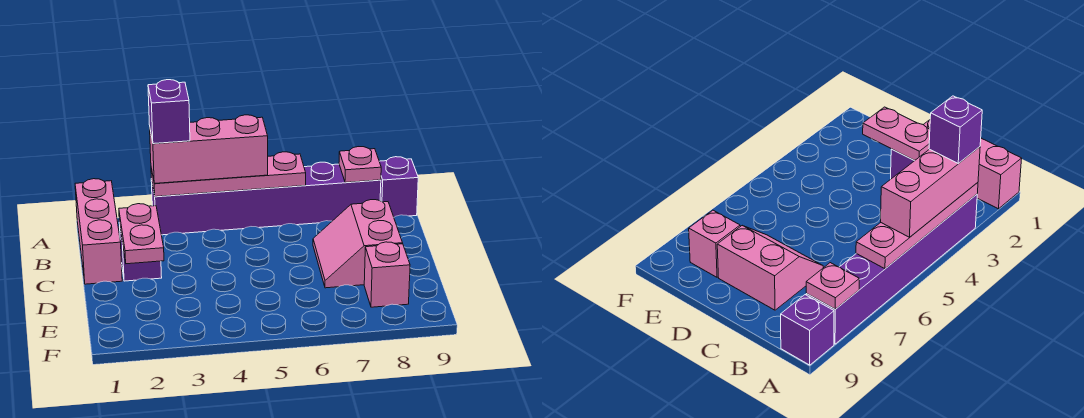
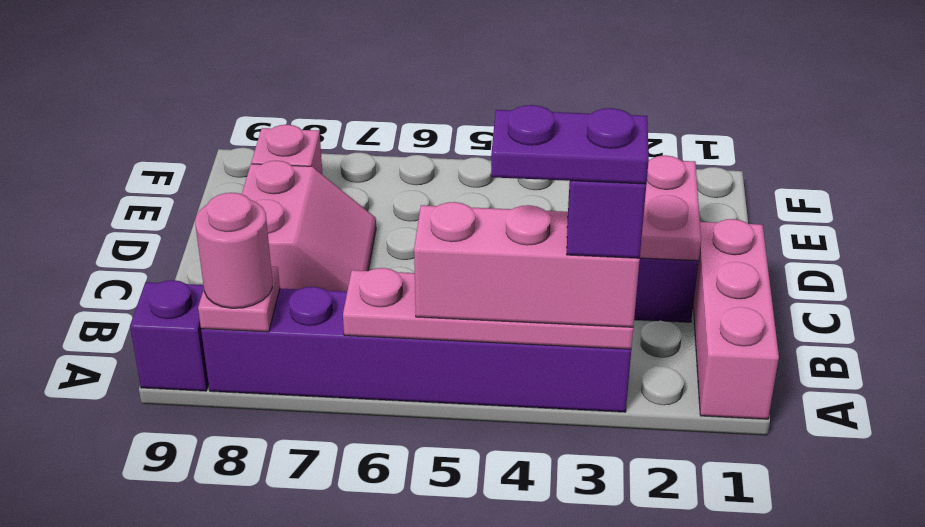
none -> purple 1x2 plate [491,105,649,184]
none -> pink 1x1 round brick [195,193,272,308]

